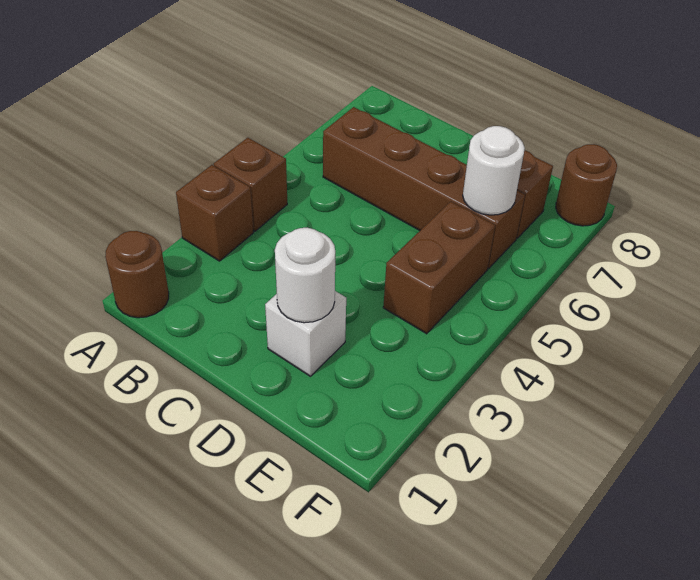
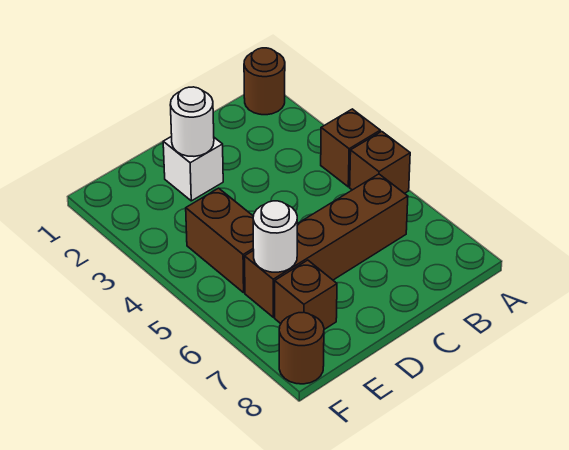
brown 1x1 brick [176,165,254,261] -> brown 1x1 brick moved to [350,131,410,193]

